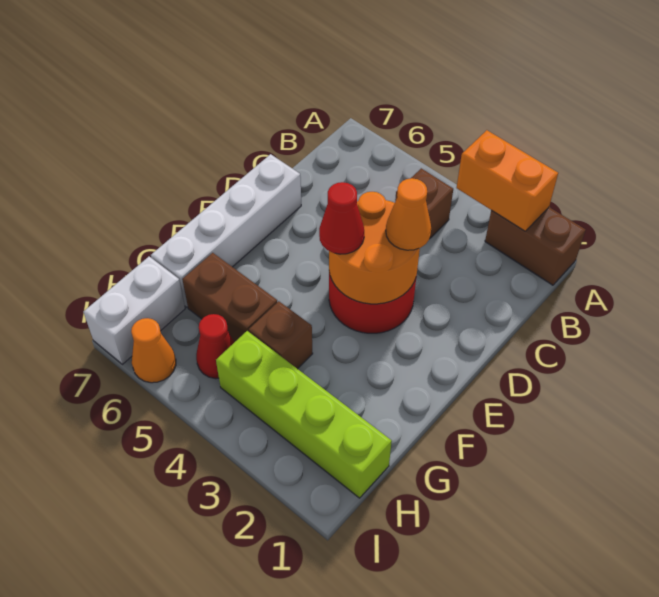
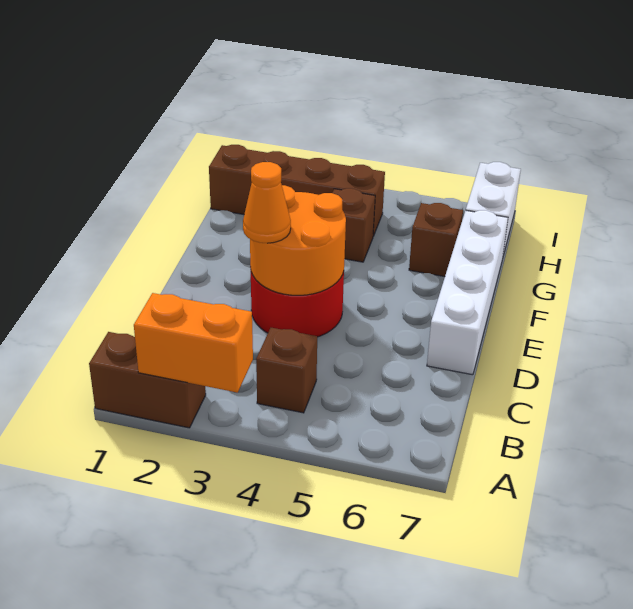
red 1x1 cone [319,182,364,254] -> none
brown 1x2 brick [182,253,277,342] -> brown 1x1 brick [409,203,463,277]
lime 1x4 brick [216,331,392,498] -> brown 1x4 brick [209,145,385,236]
red 1x1 cone [196,314,234,379] -> none
orange 1x1 cone [131,318,176,383] -> none

